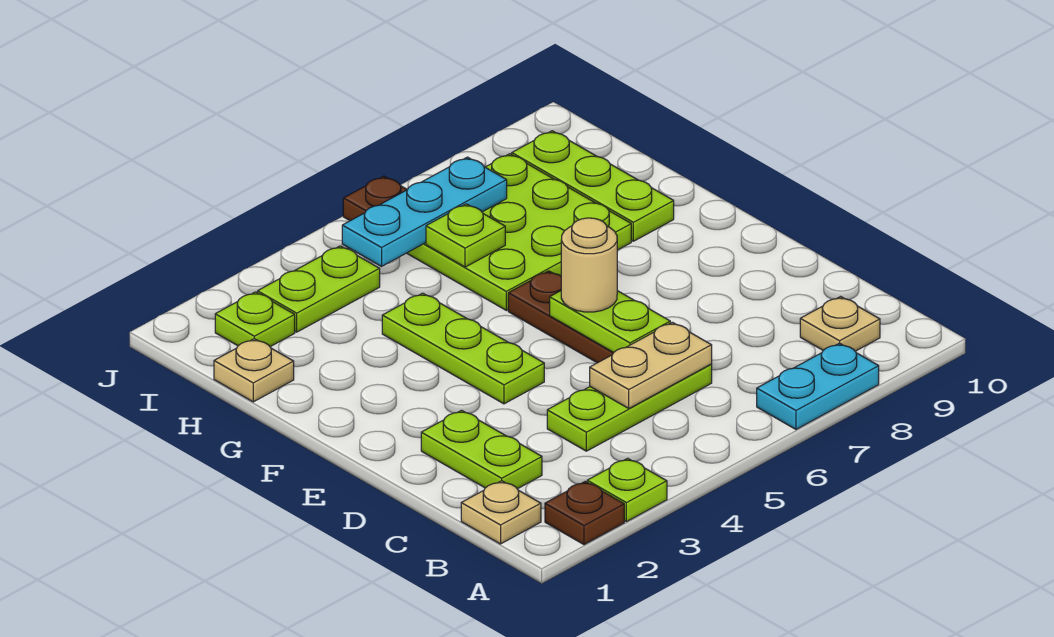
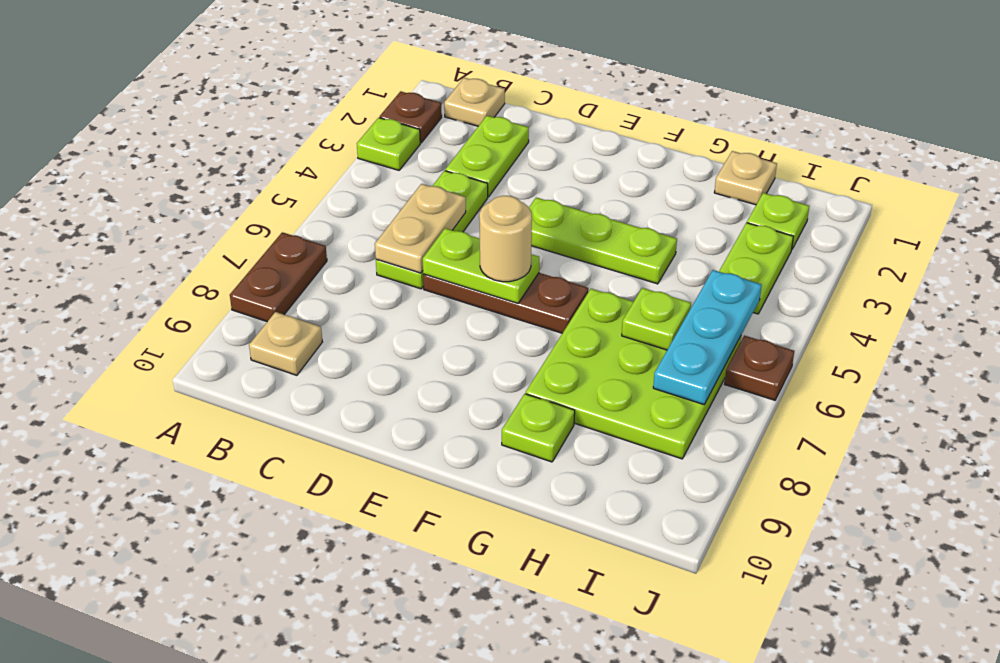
cyan 1x2 plate [757,343,879,429] -> brown 1x2 plate [230,232,327,322]
lime 1x2 plate [421,410,542,489] -> lime 1x2 plate turned to [445,116,529,197]
lime 1x3 plate [512,131,674,241] -> lime 1x1 plate [502,394,575,462]

